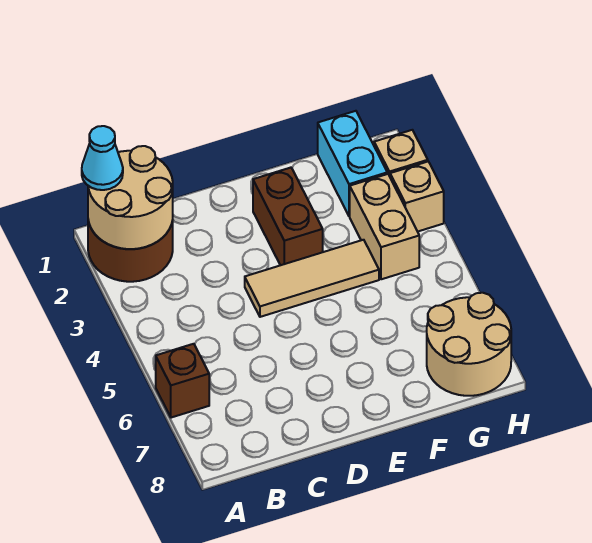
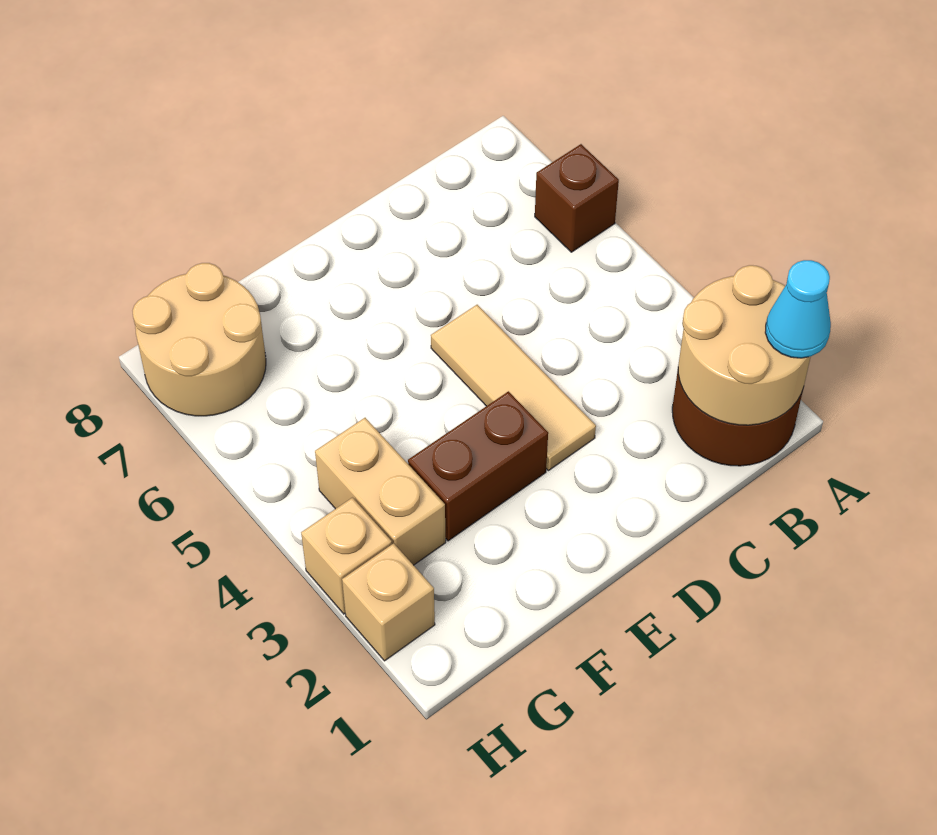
tan 1x3 tile [245,240,379,317] -> tan 1x3 tile turned to [431,305,596,471]
brown 1x2 brick [253,168,323,265] -> brown 1x2 brick turned to [408,391,548,541]
cyan 1x2 brick [318,111,387,216] -> none

